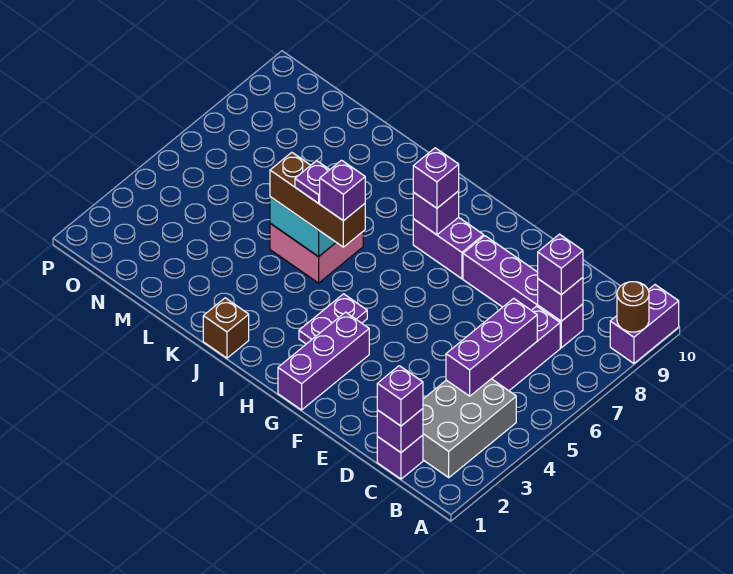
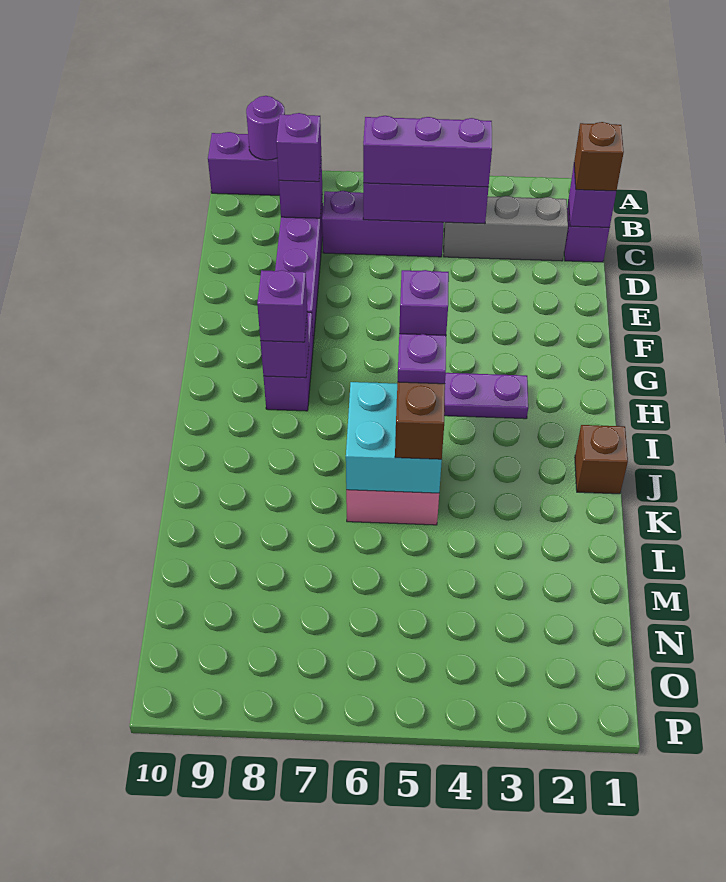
brown 1x1 round brick [617,282,649,332] -> purple 1x1 round brick [246,96,285,160]
grey 2x3 brick [423,379,516,478] -> grey 1x3 brick [444,196,568,261]
purple 1x1 brick [377,366,423,426] -> brown 1x1 brick [574,122,624,191]
purple 1x3 brick [278,312,369,410] -> purple 1x3 brick moved to [363,116,492,187]

